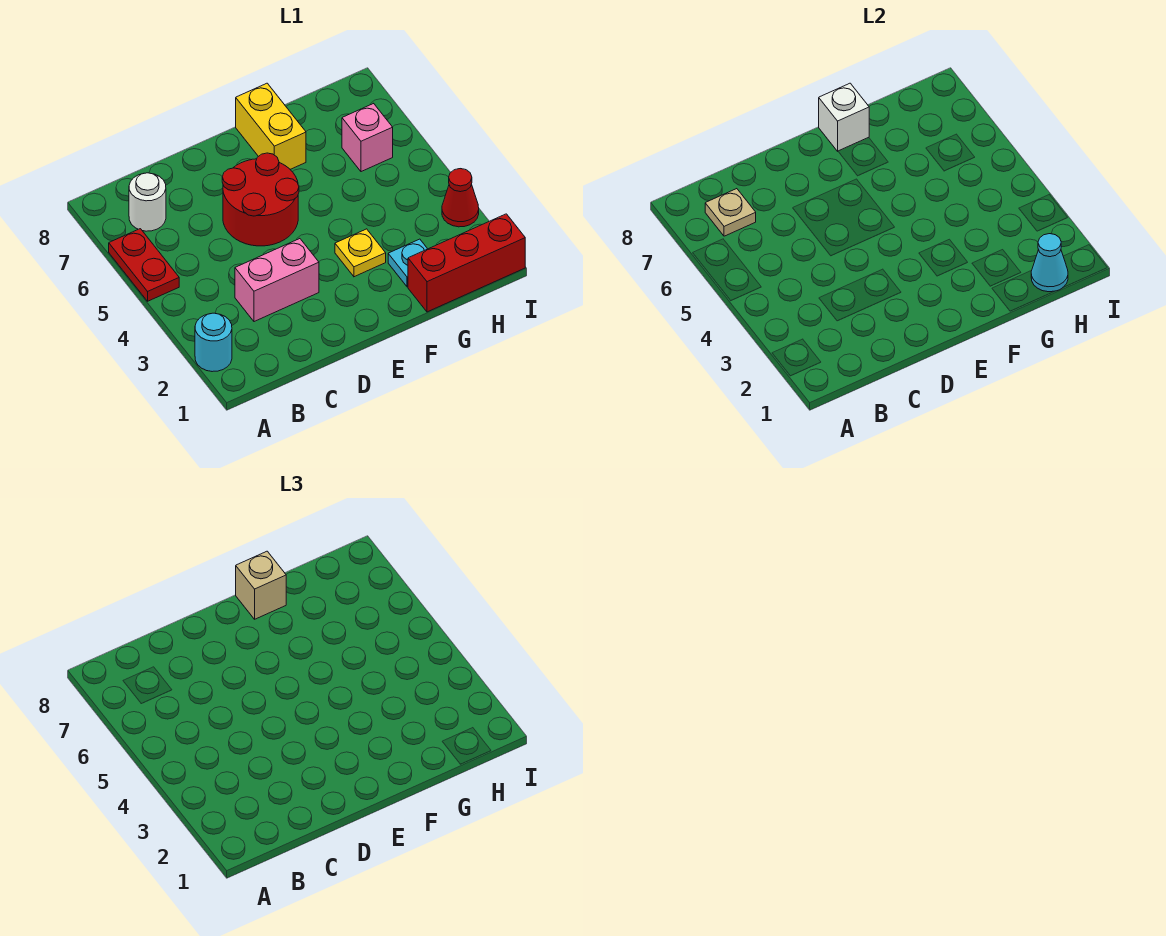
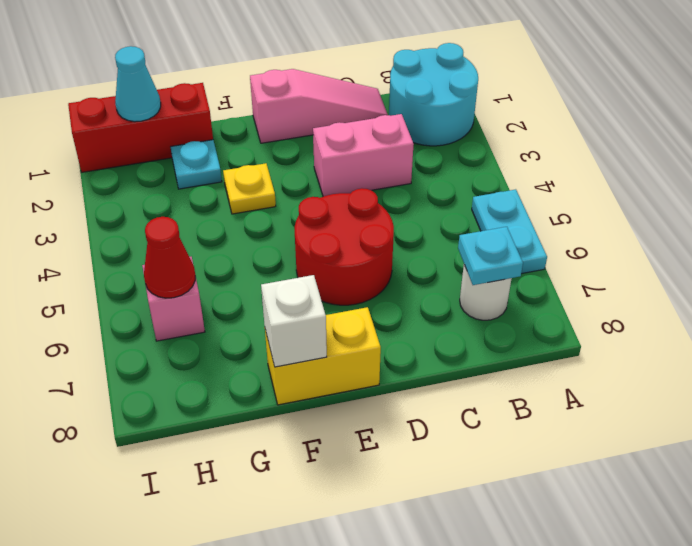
cyan 1x1 round brick [195,313,232,372] -> cyan 2x2 round brick [389,43,478,146]
red 1x2 plate [109,229,179,301] -> cyan 1x2 plate [472,189,547,274]
tan 1x1 plate [705,189,756,236] -> cyan 1x1 plate [458,227,523,285]
none -> pink 1x3 slope [250,69,388,143]
yellow 1x2 brick [236,83,306,169] -> yellow 1x2 brick turned to [265,307,381,405]
tan 1x1 brick [236,551,286,619] -> none
red 1x1 cone [442,169,479,227] -> red 1x1 cone moved to [144,217,195,298]

